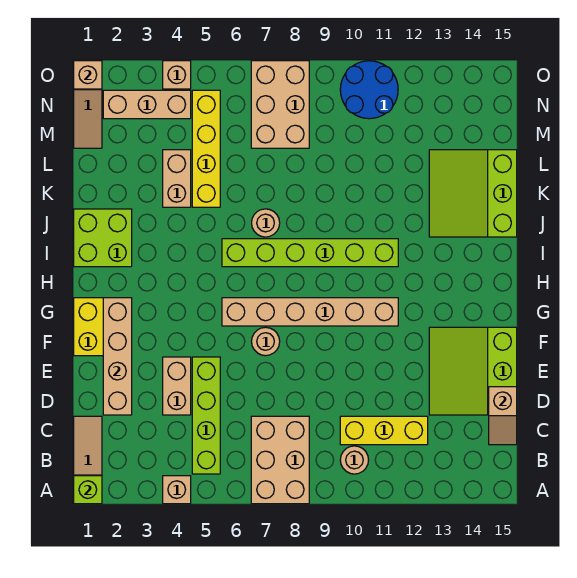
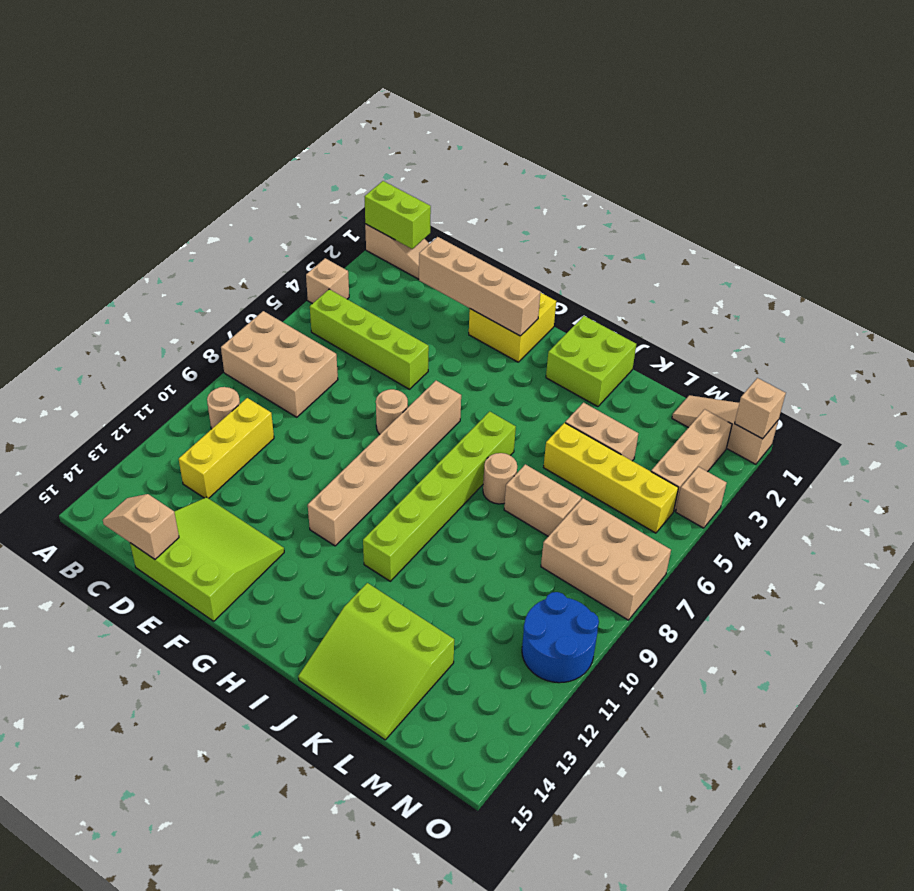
lime 1x1 brick [74,476,102,504] -> lime 1x2 brick [364,181,431,249]
tan 1x2 brick [163,357,191,415] -> tan 1x2 brick moved to [504,464,581,536]
lime 3x3 slope [429,150,517,237] -> lime 3x3 slope turned to [298,583,454,740]

